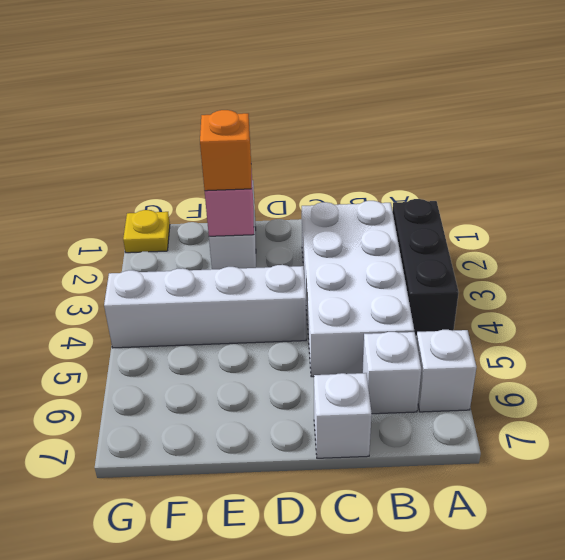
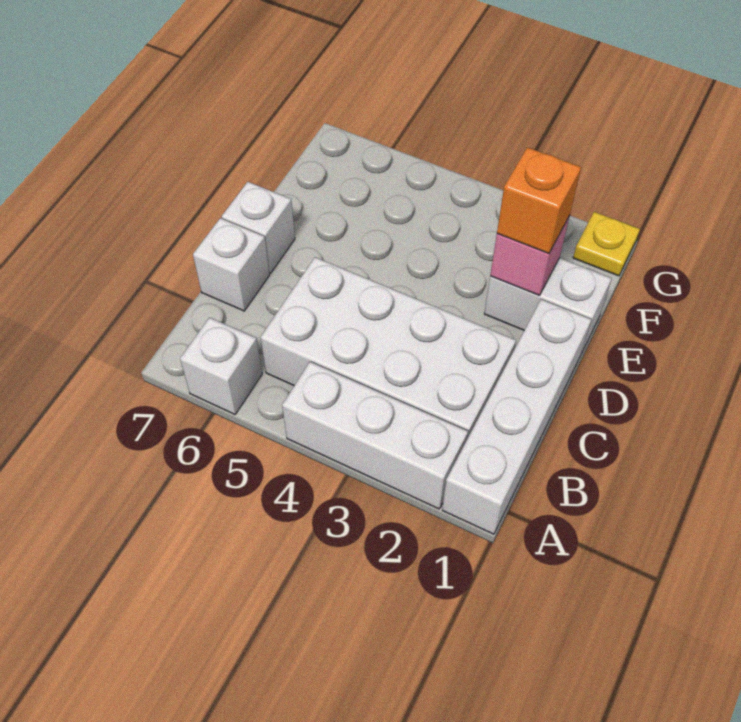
black 1x3 brick [393,199,459,336] -> white 1x3 brick [282,362,468,509]
white 1x1 brick [362,332,421,414] -> white 1x1 brick moved to [222,182,295,273]
white 1x4 brick [104,265,306,348] -> white 1x4 brick moved to [442,299,592,534]

